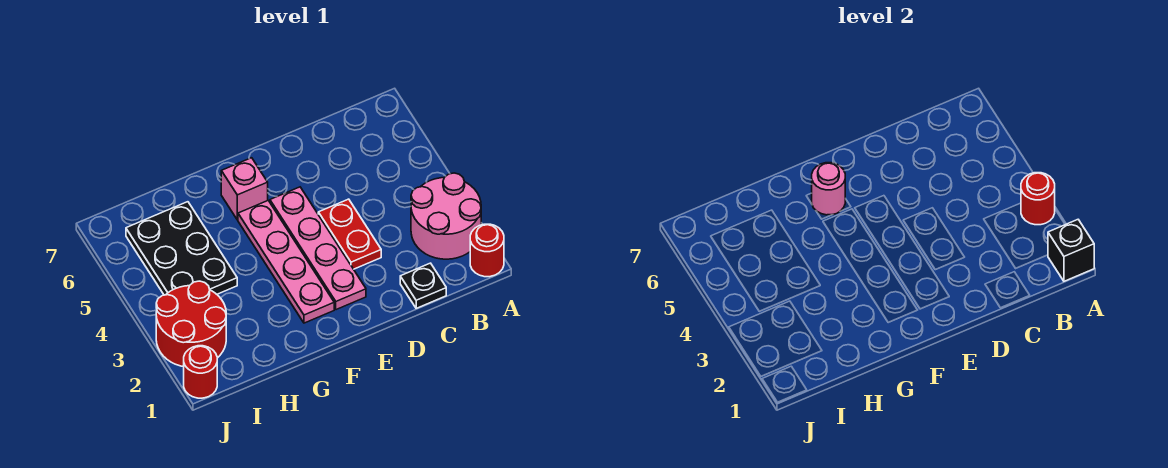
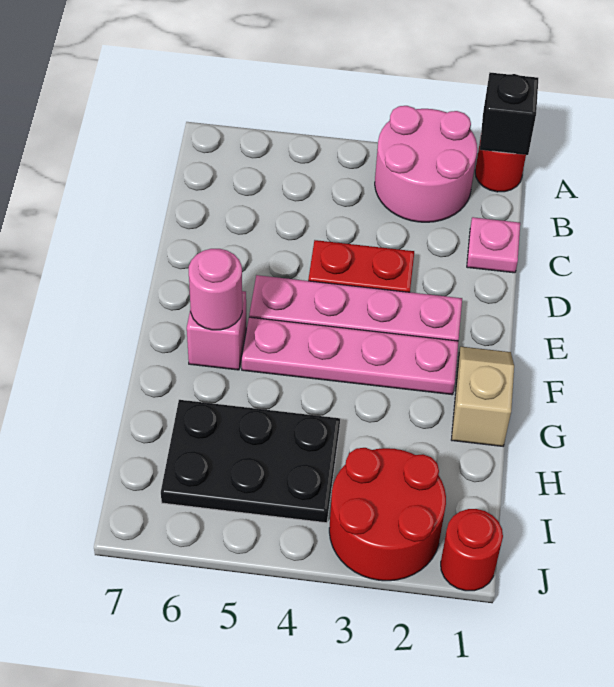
red 1x1 round brick [1021,173,1055,225] -> none
black 1x1 plate [400,263,446,308] -> pink 1x1 plate [467,217,520,273]
none -> tan 1x2 slope [451,346,514,446]

